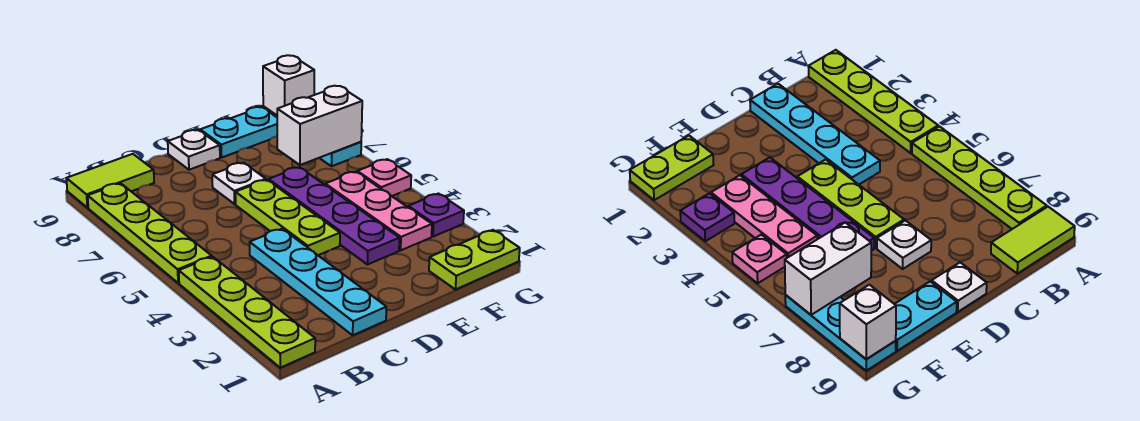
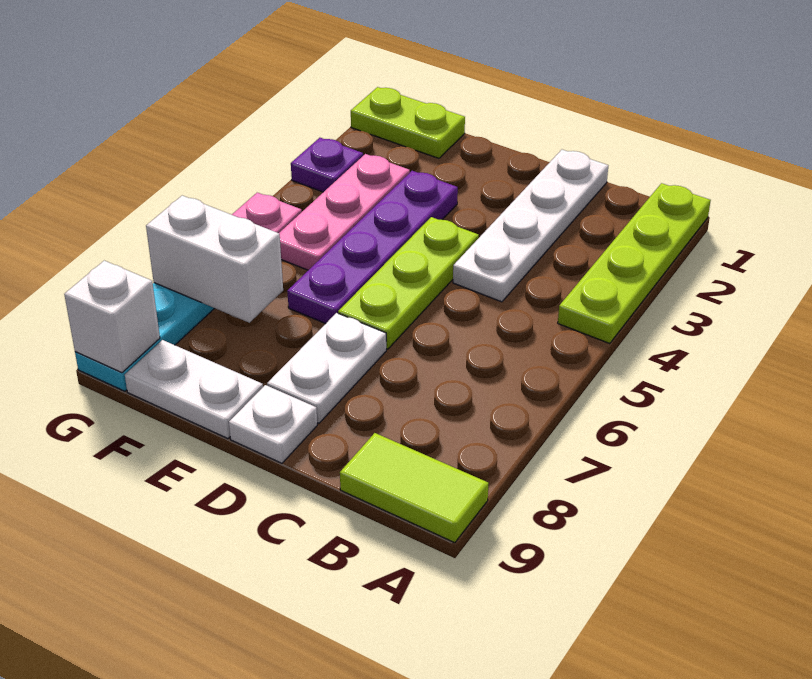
lime 1x4 plate [88,183,212,283] -> none
cyan 1x4 plate [250,229,386,335] -> white 1x4 plate [453,150,608,302]
white 1x1 plate [212,163,266,204] -> white 1x2 plate [267,313,386,423]
cyan 1x2 plate [200,107,277,157] -> white 1x2 plate [125,340,263,439]

